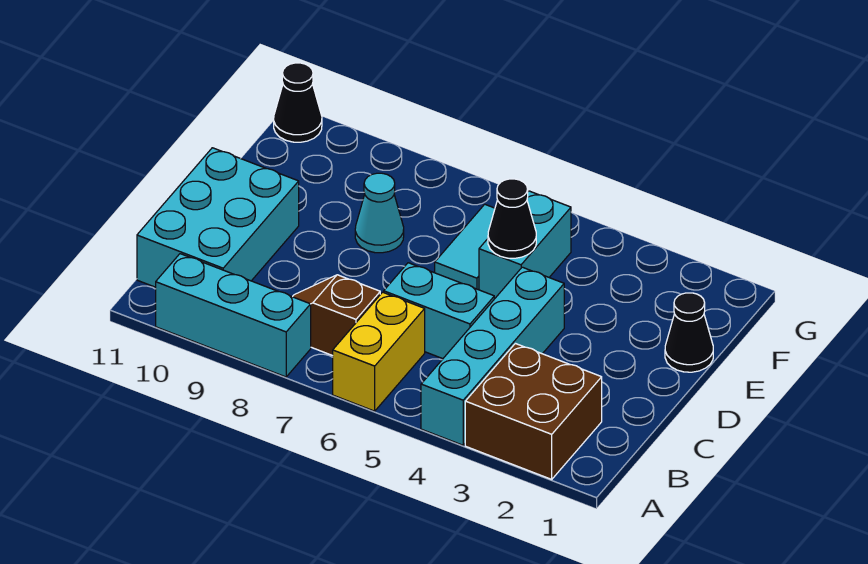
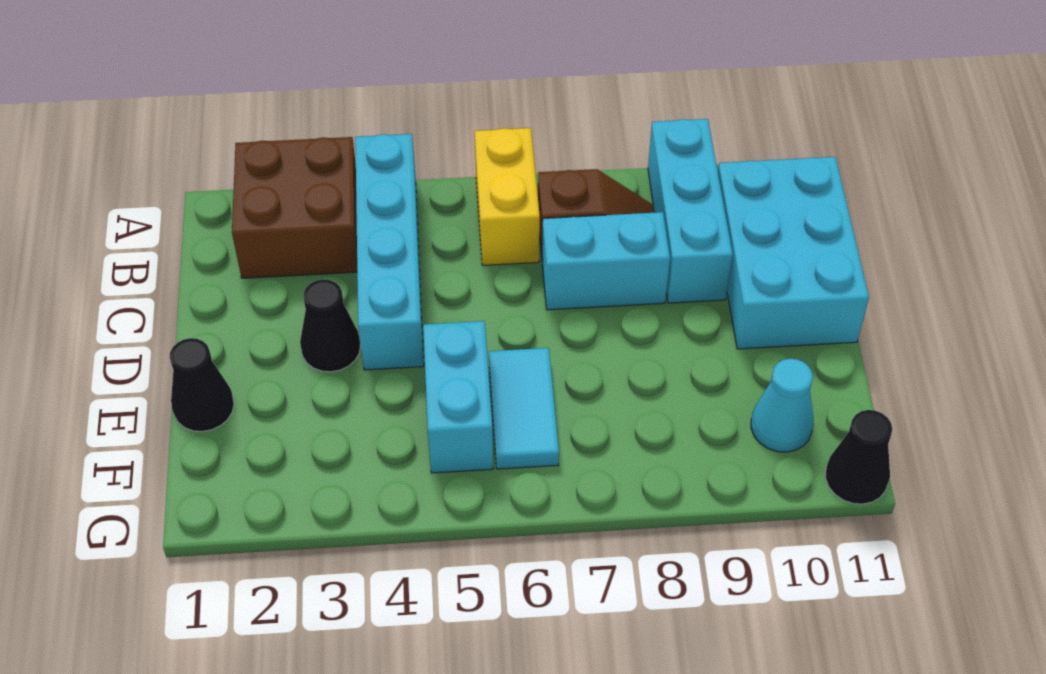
cyan 1x3 brick [156,254,311,377] -> cyan 1x3 brick turned to [648,119,733,303]
cyan 1x2 brick [384,263,494,359] -> cyan 1x2 brick moved to [542,212,670,310]
black 1x1 cone [488,179,536,258] -> black 1x1 cone moved to [300,279,361,372]
cyan 1x1 cone [355,173,404,253] -> cyan 1x1 cone moved to [751,359,814,452]

